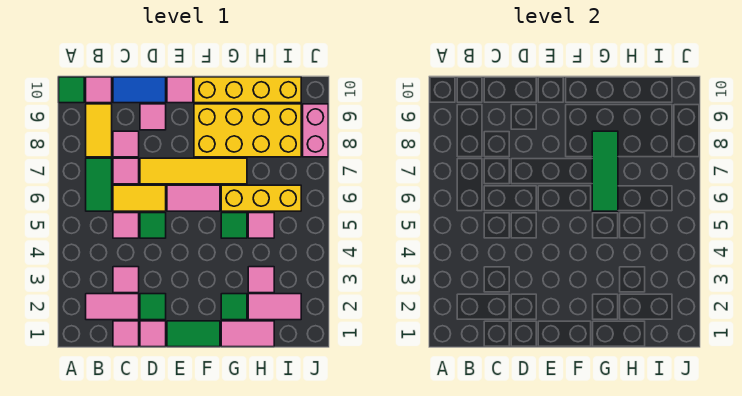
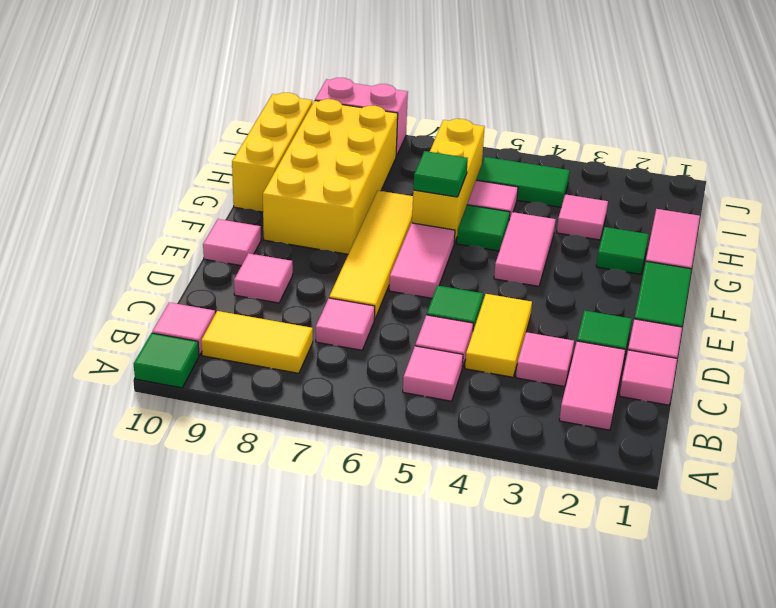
green 1x2 tile [86,158,112,211] -> green 1x2 tile moved to [476,157,570,207]
yellow 1x2 tile [113,185,166,211] -> yellow 1x2 tile moved to [465,294,532,377]
pink 1x1 tile [113,131,139,157] -> pink 1x1 tile moved to [403,346,463,401]
blue 1x2 tile [113,77,166,103] -> none
yellow 1x4 brick [194,77,301,103] -> yellow 1x3 brick [232,93,312,212]
green 1x3 tile [592,131,618,211] -> green 1x1 tile [413,151,468,197]
pink 1x2 tile [248,294,301,320] -> pink 1x2 tile moved to [494,212,556,286]

